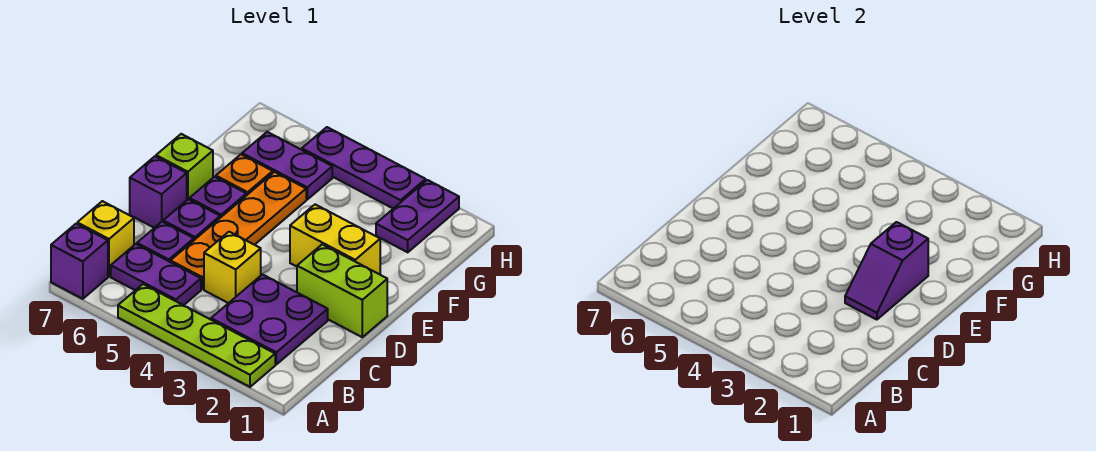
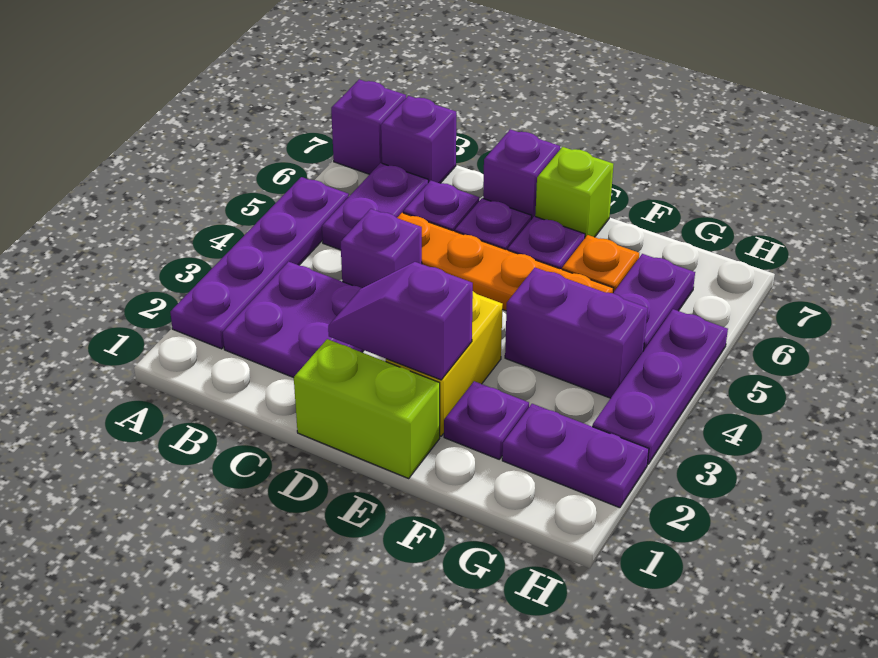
lime 1x4 plate [118,284,275,387] -> purple 1x4 plate [170,177,349,349]
yellow 1x1 brick [77,201,134,276] -> purple 1x1 brick [381,96,456,183]
yellow 1x1 brick [204,232,261,303] -> purple 1x1 brick [341,209,422,288]
lime 1x2 brick [297,244,387,337] -> lime 1x2 brick turned to [294,339,440,478]
none -> purple 1x1 plate [444,381,529,459]
none -> purple 1x2 brick [505,268,648,398]

